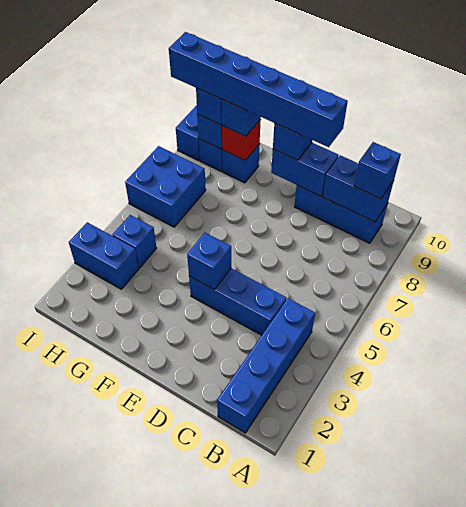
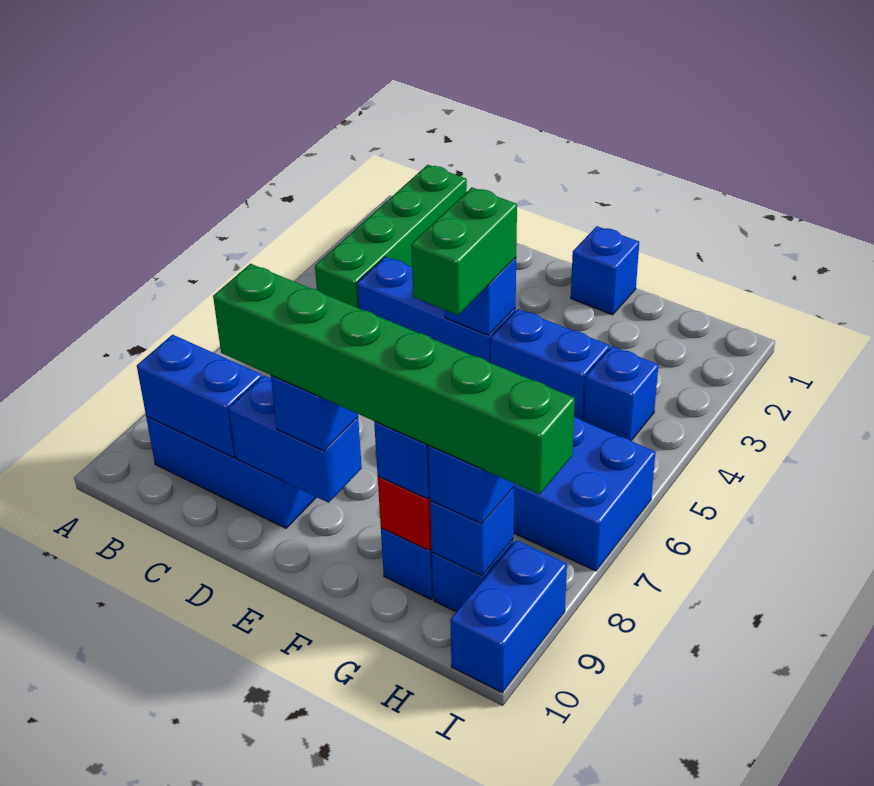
blue 1x4 brick [217,298,315,433] -> green 1x4 brick [315,165,467,308]
blue 1x1 brick [354,142,401,199] -> blue 1x1 brick moved to [571,226,639,315]
blue 1x6 brick [169,32,348,147] -> green 1x6 brick [213,264,575,495]
none -> green 1x2 brick [411,187,517,315]
blue 1x2 brick [69,222,139,289] -> blue 1x2 brick moved to [491,309,610,421]

